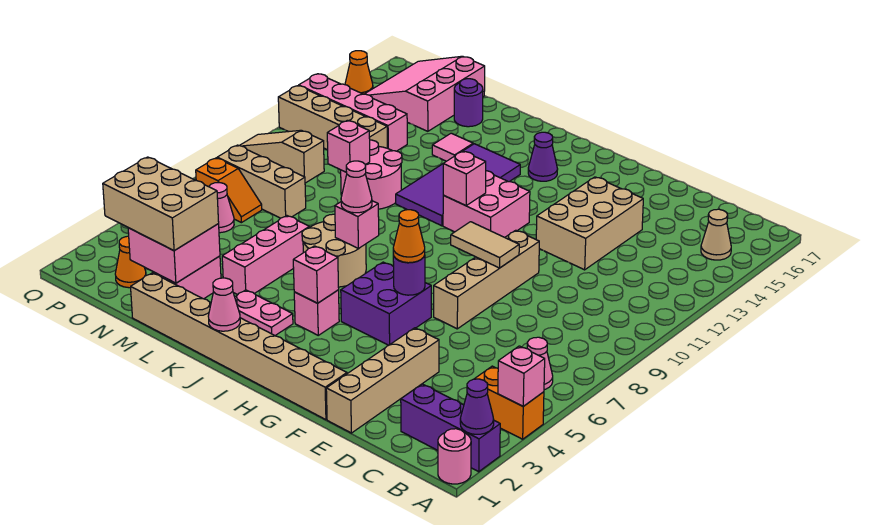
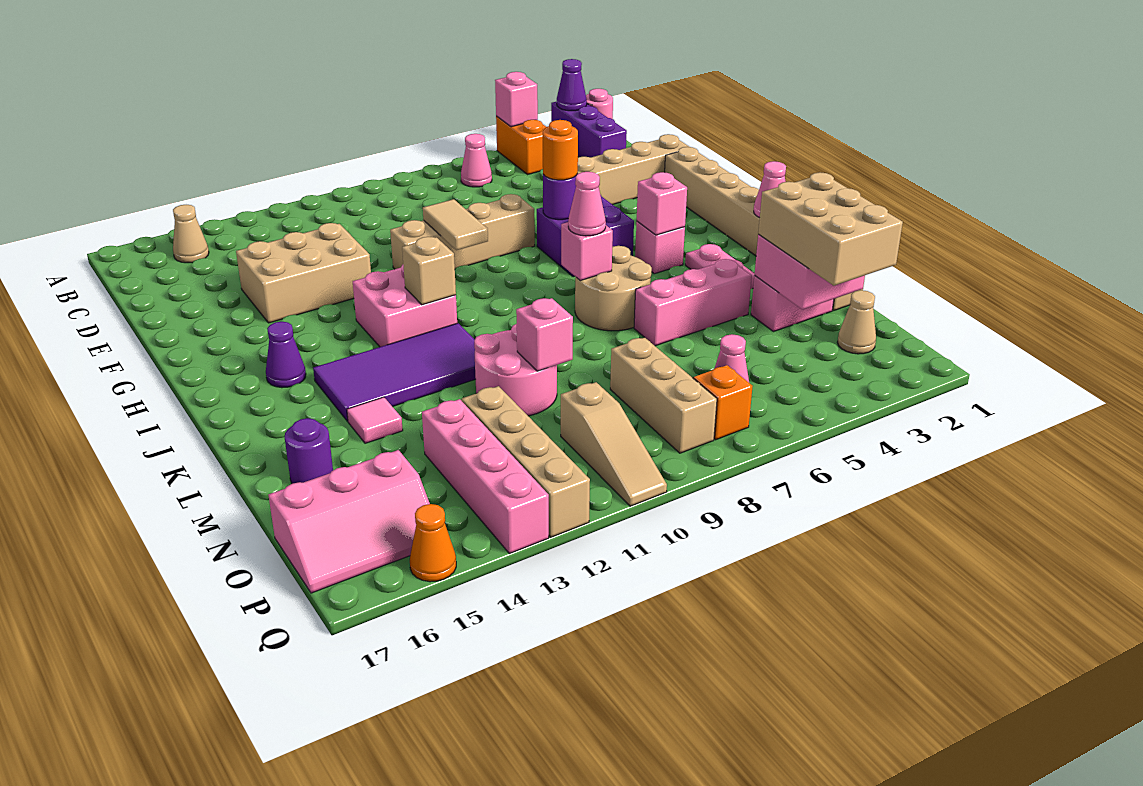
orange 1x1 cone [393,210,425,263] -> orange 1x1 round brick [543,120,578,180]
pink 1x1 brick [443,151,486,206] -> tan 1x1 brick [402,237,456,305]
pink 3x3 slope [365,56,485,131] -> pink 2x3 slope [268,450,430,593]
orange 1x1 cone [115,236,146,288] -> tan 1x1 cone [837,290,876,354]

